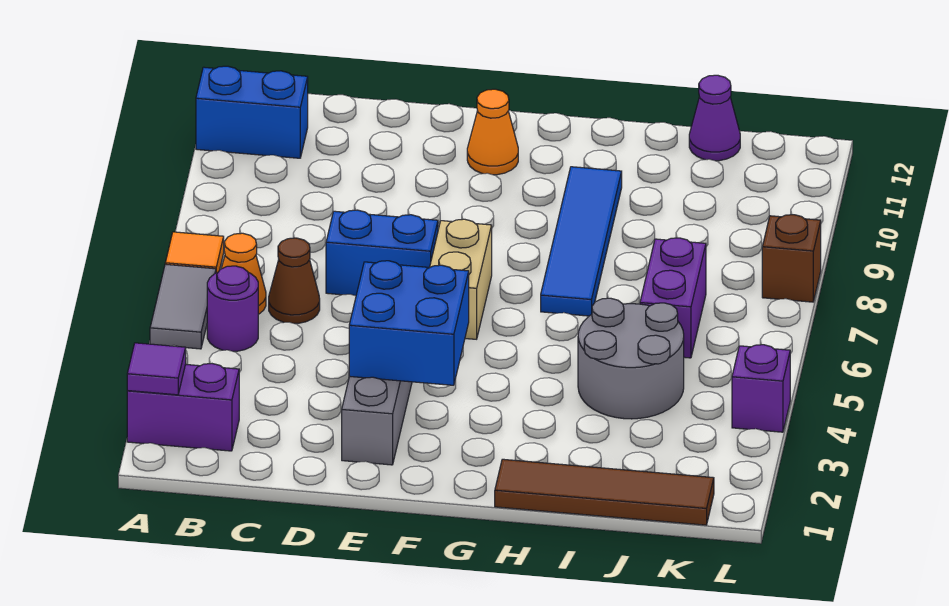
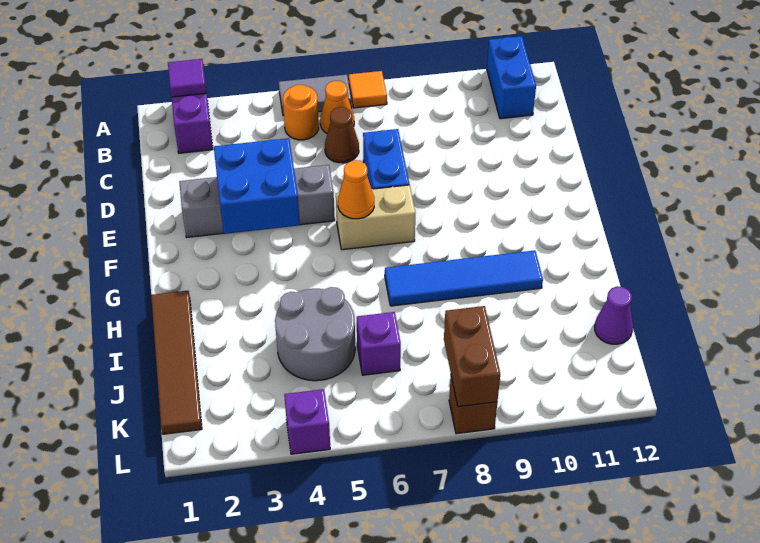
purple 1x1 round brick [207,266,258,351] -> orange 1x1 round brick [283,85,319,140]
orange 1x1 cone [467,89,518,175] -> orange 1x1 cone moved to [338,160,374,219]
purple 1x2 brick [640,238,706,358] -> purple 1x1 brick [357,312,401,375]
none -> brown 1x2 brick [444,306,500,407]

